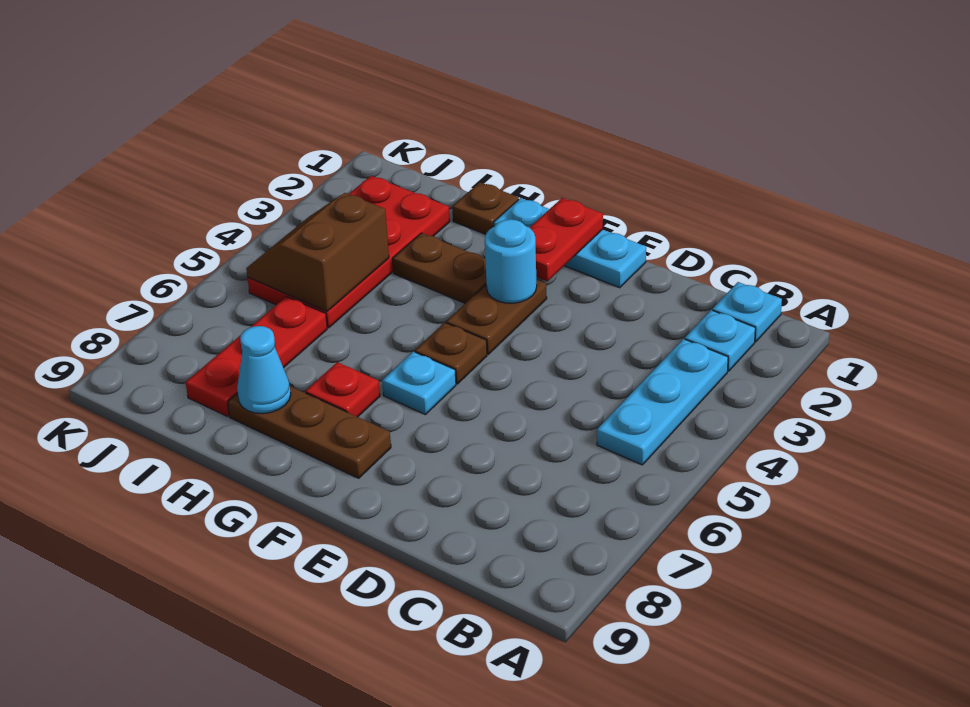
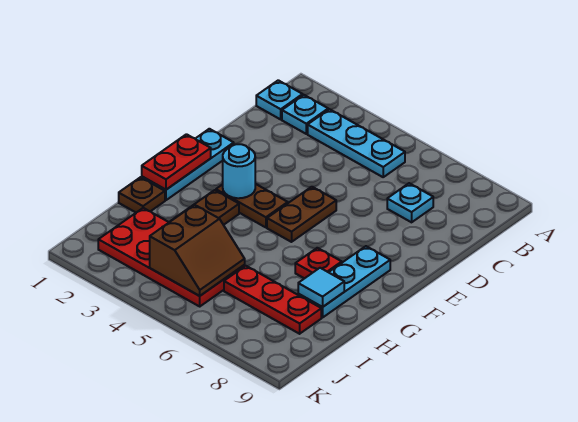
red 1x2 plate [530,198,603,281] -> red 1x2 plate turned to [142,134,211,190]
brown 1x1 plate [415,323,487,384] -> brown 1x2 plate [267,187,336,242]
cyan 1x1 plate [382,352,456,415] -> cyan 1x1 plate moved to [387,183,433,222]
brown 1x3 plate [228,386,391,478] -> cyan 1x3 plate [298,246,390,318]
cyan 1x1 cone [237,326,291,414] -> cyan 1x1 tile [298,268,344,307]
brown 2x2 slope [246,193,389,311] -> brown 2x2 slope turned to [150,205,245,296]

